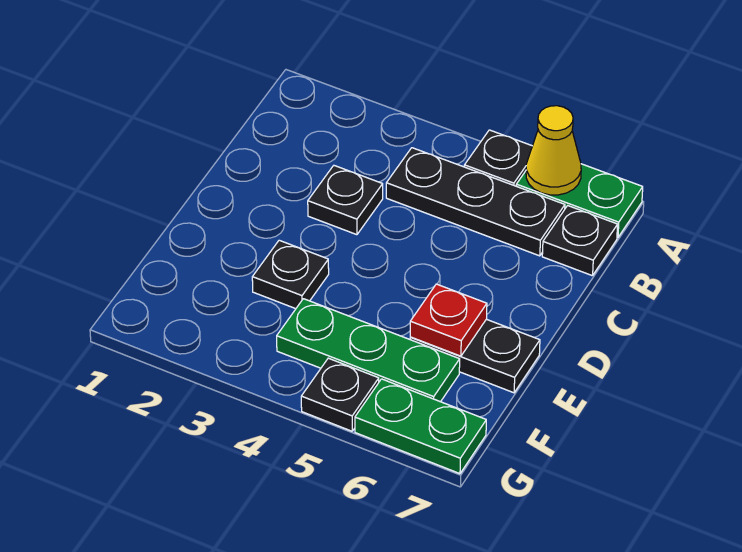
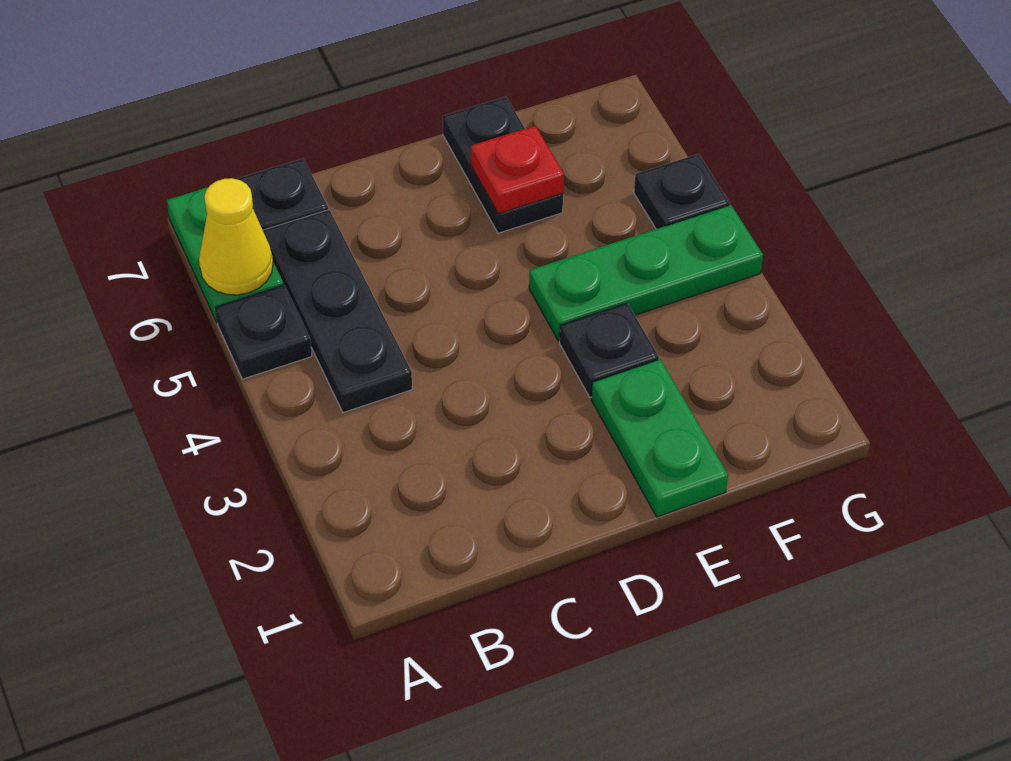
black 1x1 plate [308,166,383,235] -> none
green 1x3 plate [277,299,460,402] -> green 1x3 plate turned to [529,205,763,341]
green 1x2 plate [355,379,486,474] -> green 1x2 plate moved to [591,359,728,517]

